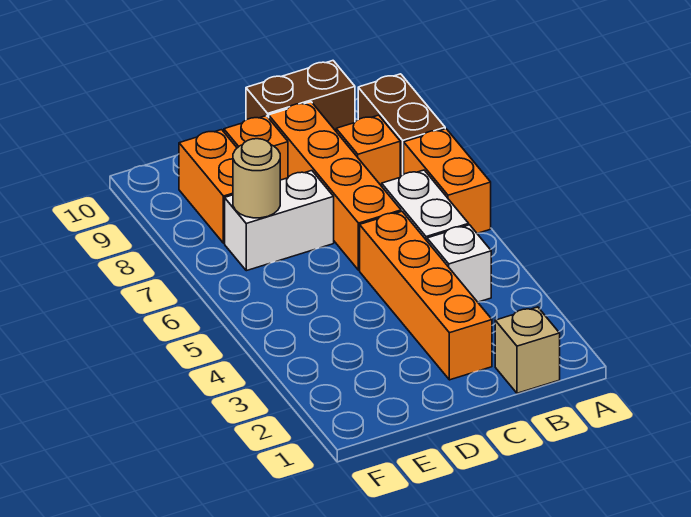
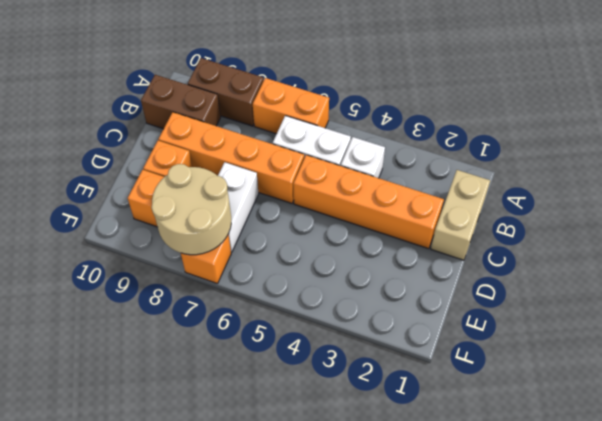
tan 1x1 brick [495,307,560,393] -> tan 1x2 brick [431,170,490,260]
orange 1x1 brick [336,115,400,186] -> orange 1x1 brick moved to [181,235,231,284]
brown 1x2 brick [246,61,355,131] -> brown 1x2 brick turned to [141,75,221,129]
tan 1x1 round brick [233,139,280,218] -> tan 2x2 round brick [151,164,231,255]

